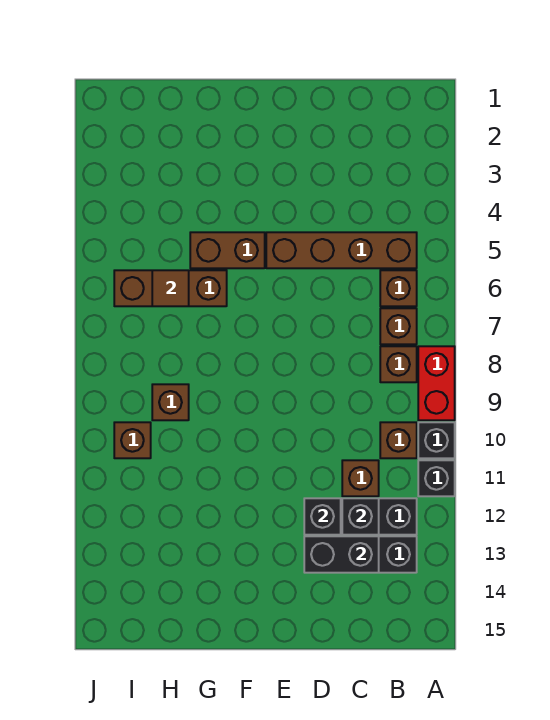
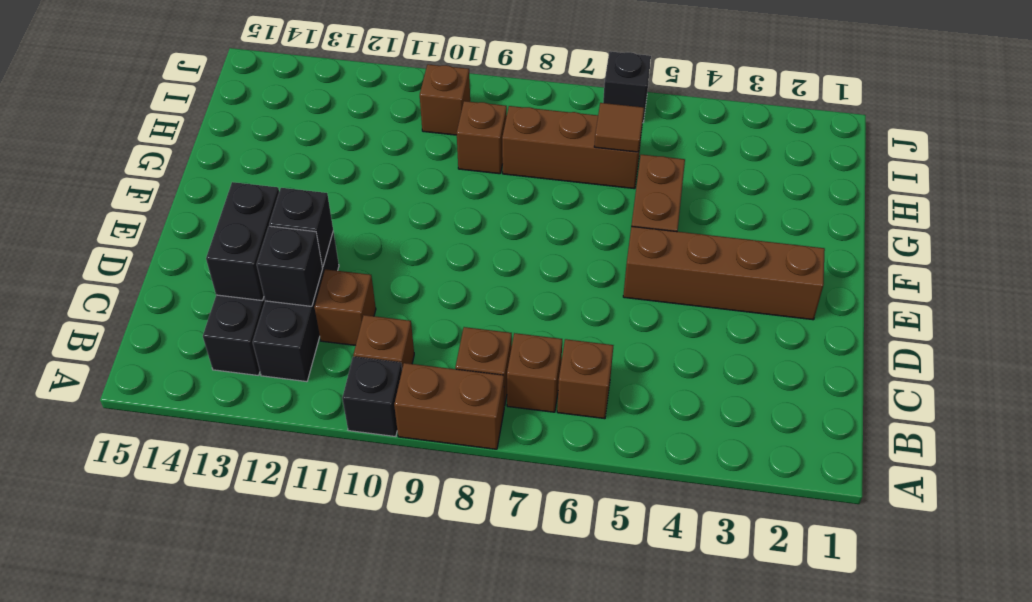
red 1x2 brick [418,346,455,420] -> brown 1x2 brick [394,363,504,449]
black 1x1 brick [418,460,455,496] -> black 1x1 brick moved to [603,51,651,122]
brown 1x4 brick [266,232,417,268] -> brown 1x4 brick turned to [623,226,825,320]
brown 1x3 brick [114,270,227,306] -> brown 1x3 brick turned to [502,106,642,189]

